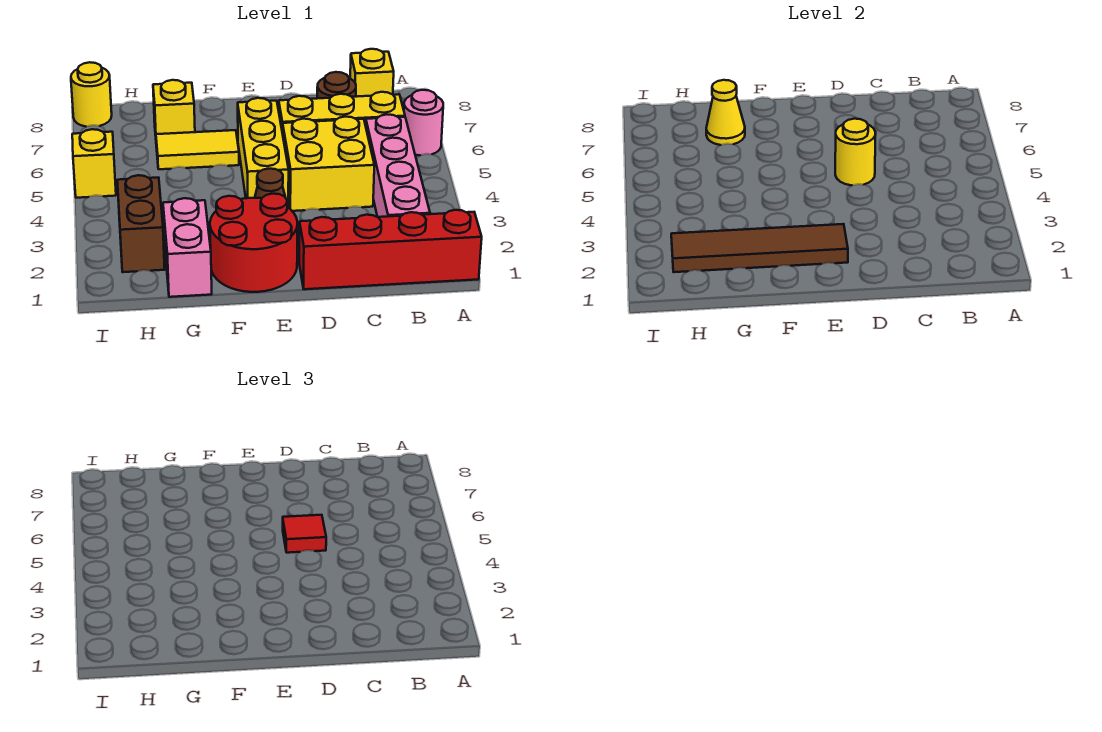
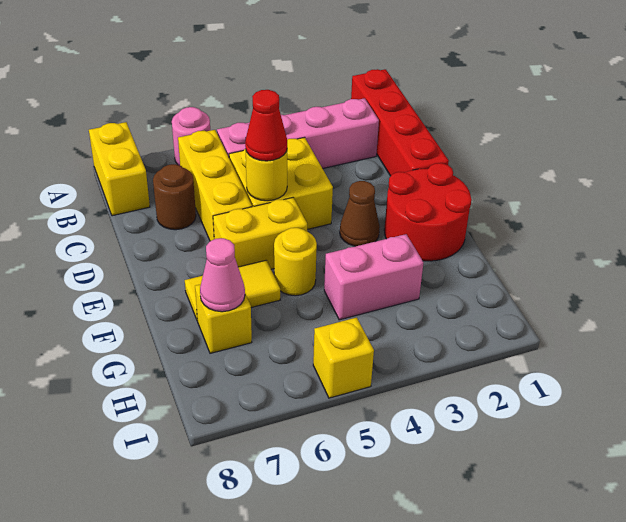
yellow 1x1 brick [350,49,394,97] -> yellow 1x2 brick [89,122,150,216]
red 1x1 tile [283,515,326,553] -> red 1x1 cone [245,90,287,161]
brown 1x4 tile [671,224,848,272] -> none
yellow 1x3 brick [238,98,289,206] -> yellow 1x2 brick [213,198,307,269]
yellow 1x2 tile [156,130,239,169] -> yellow 1x2 tile turned to [185,260,280,321]
pink 1x2 brick [163,198,212,297] -> pink 1x2 brick moved to [324,234,423,320]
yellow 1x1 cone [706,80,745,145] -> pink 1x1 cone [200,238,245,312]
brown 1x2 brick [117,175,165,272] -> none
yellow 1x1 round brick [71,62,112,127] -> yellow 1x1 round brick moved to [274,228,317,296]

